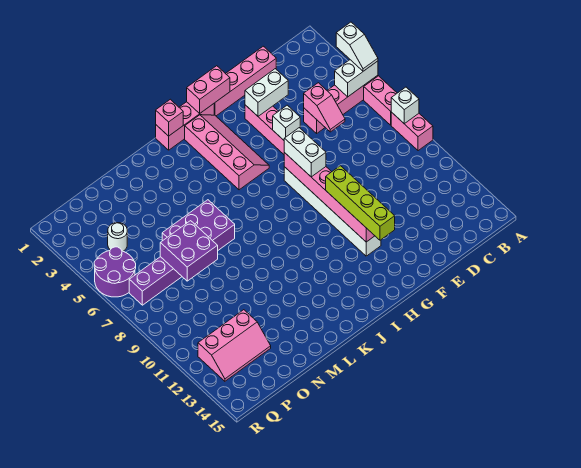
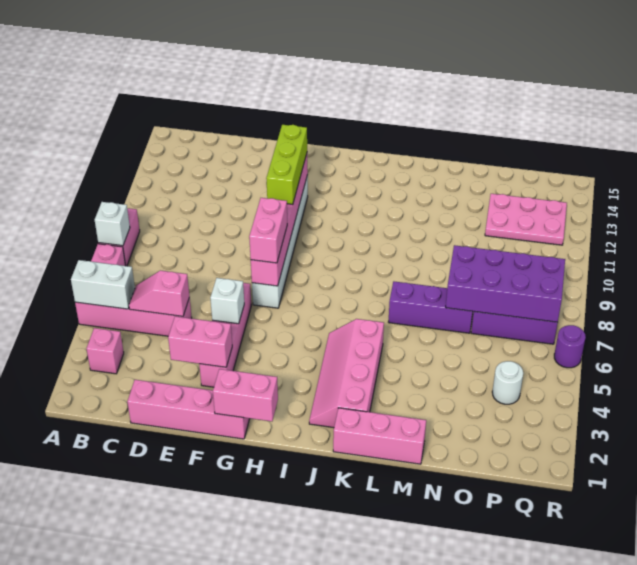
white 1x2 slope [336,22,378,71] -> none
pink 1x2 slope [304,83,345,132] -> pink 1x2 slope turned to [129,271,189,316]
white 1x2 brick [245,69,288,116] -> pink 1x2 brick [168,316,232,367]
white 1x2 brick [284,128,326,177] -> pink 1x2 brick [249,198,287,263]
lime 1x4 brick [326,166,395,240] -> lime 1x3 brick [266,125,307,204]
pink 1x3 brick [156,102,214,150] -> pink 1x3 brick moved to [333,408,426,464]
pink 2x4 slope [185,115,269,190] -> pink 2x4 slope moved to [309,319,384,428]
pink 1x1 brick [156,99,183,136] -> pink 1x1 brick moved to [86,328,124,374]
purple 2x3 brick [162,200,235,250] -> purple 1x3 brick [389,282,473,333]
purple 2x2 brick [160,221,218,281] -> purple 2x4 brick [446,245,565,322]
pink 2x3 slope [198,310,271,381] -> pink 2x3 plate [485,194,567,245]
purple 2x2 round brick [94,247,136,297] -> purple 1x1 round brick [554,325,586,368]

